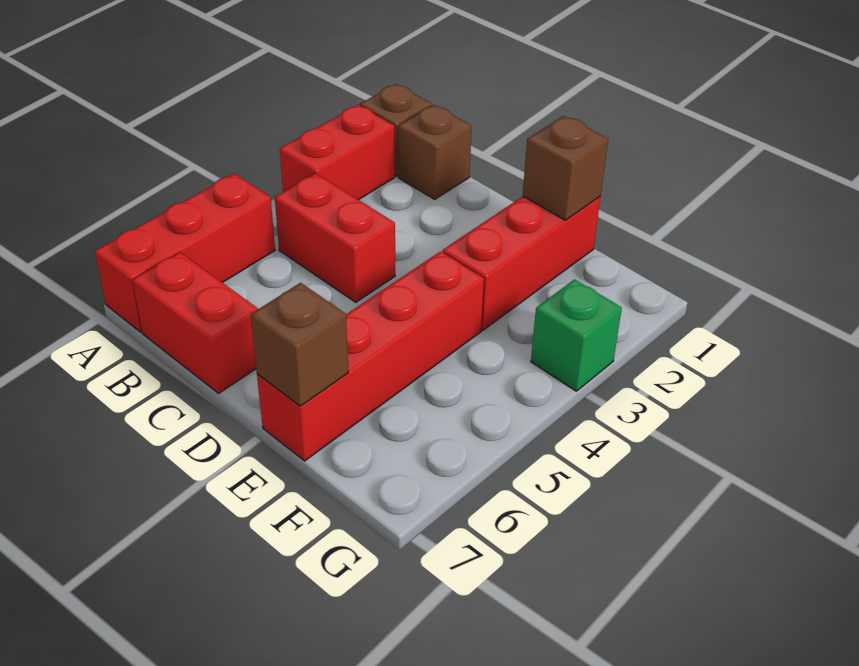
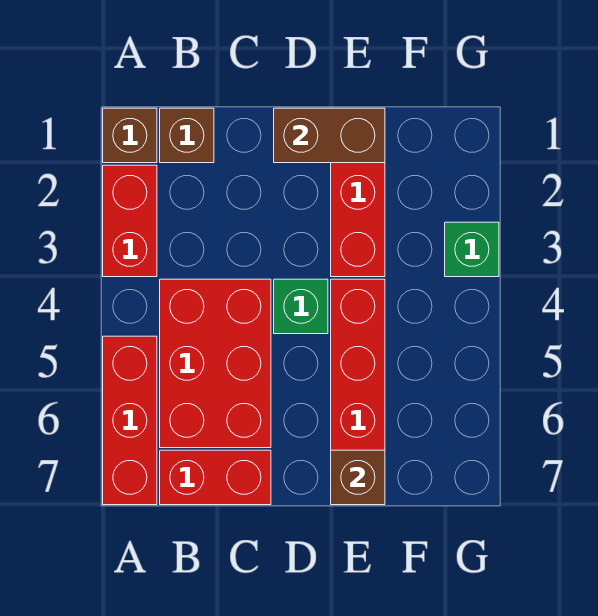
red 1x2 brick [275,173,395,302] -> red 2x3 brick [160,279,271,448]
none -> green 1x1 brick [274,279,328,334]
brown 1x1 brick [523,116,608,220] -> brown 1x2 brick [274,108,385,163]

